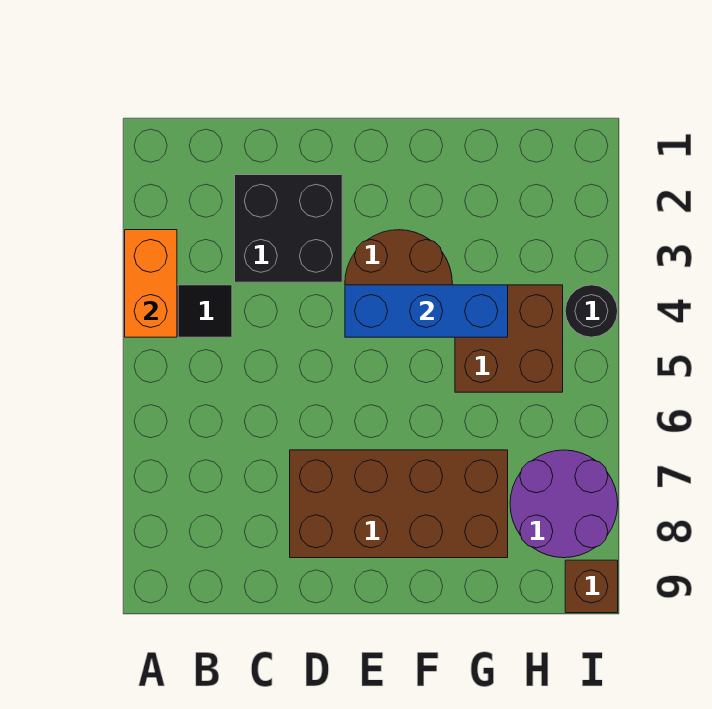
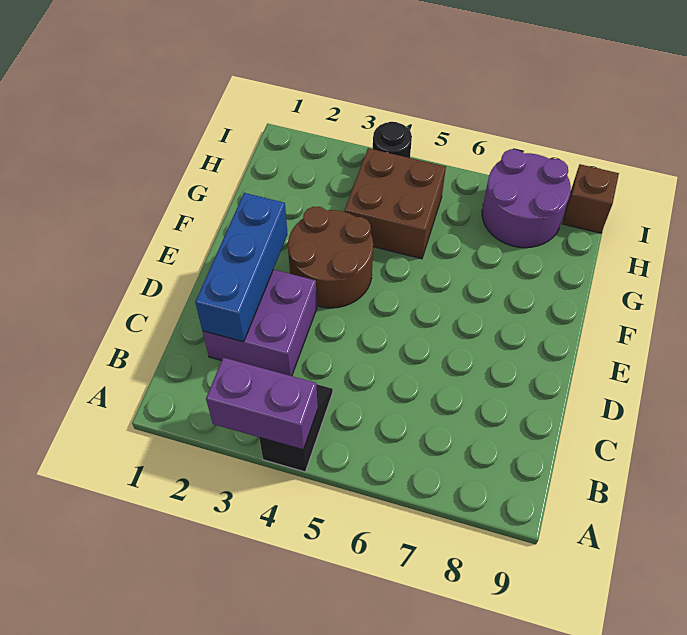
orange 1x2 brick [125,230,177,337] -> purple 1x2 brick [206,358,318,450]
black 2x2 brick [235,175,342,282] -> purple 2x2 brick [203,270,317,376]
brown 2x4 brick [290,450,508,558] -> none
blue 1x3 brick [345,285,508,337] -> blue 1x3 brick moved to [195,193,288,342]

